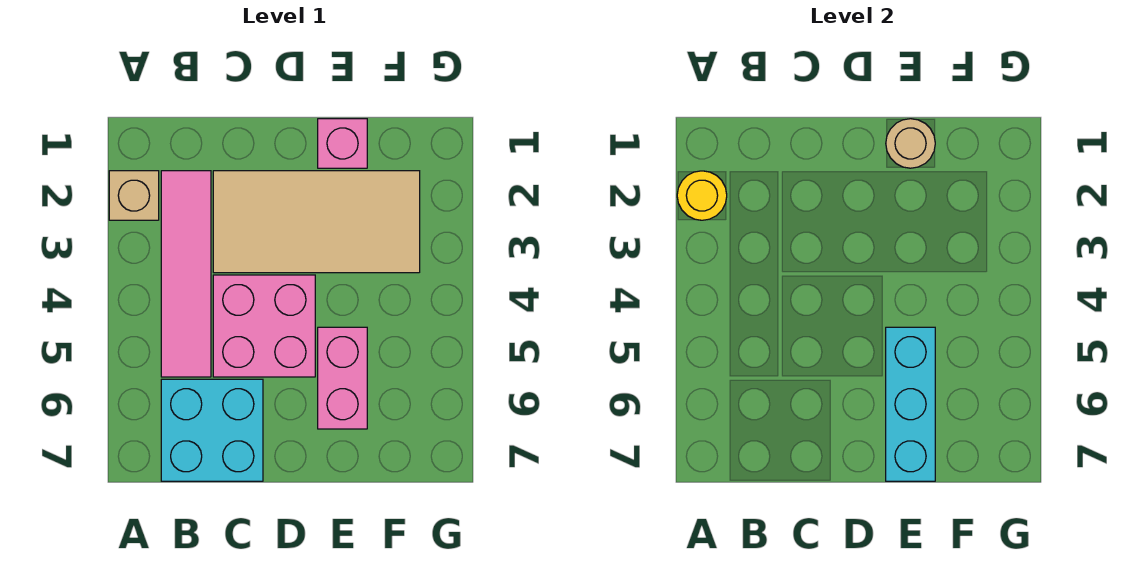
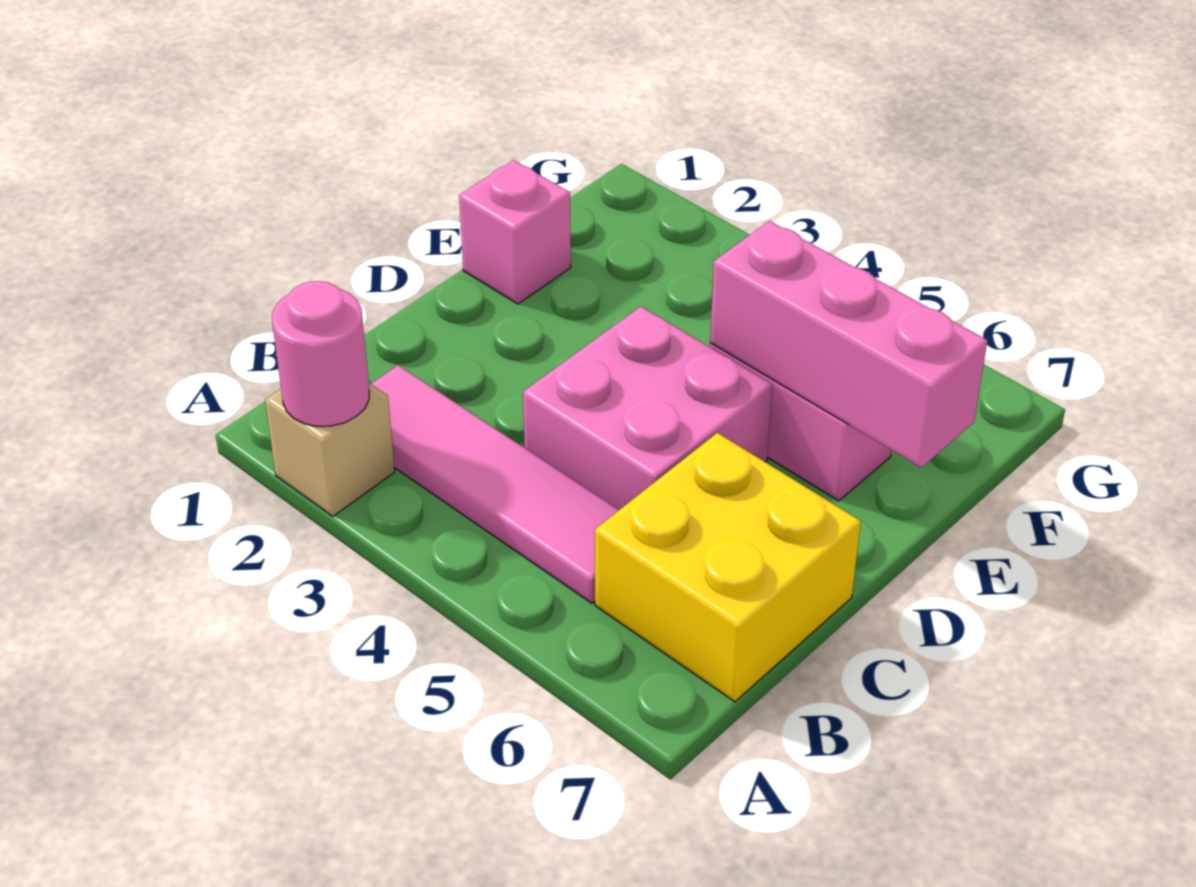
yellow 1x1 round brick [677,171,727,220] -> pink 1x1 round brick [272,281,369,426]
cyan 2x2 brick [161,379,263,481] -> yellow 2x2 brick [595,433,861,702]
tan 2x4 tile [213,171,420,273] -> none
tan 1x1 round brick [886,119,935,168] -> none
cyan 1x3 brick [886,327,935,481] -> pink 1x3 brick [710,221,987,467]

